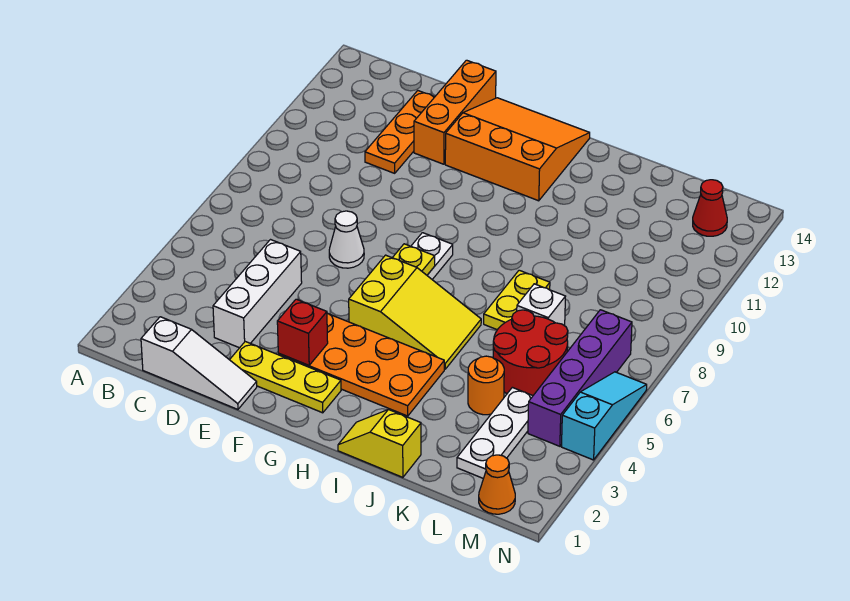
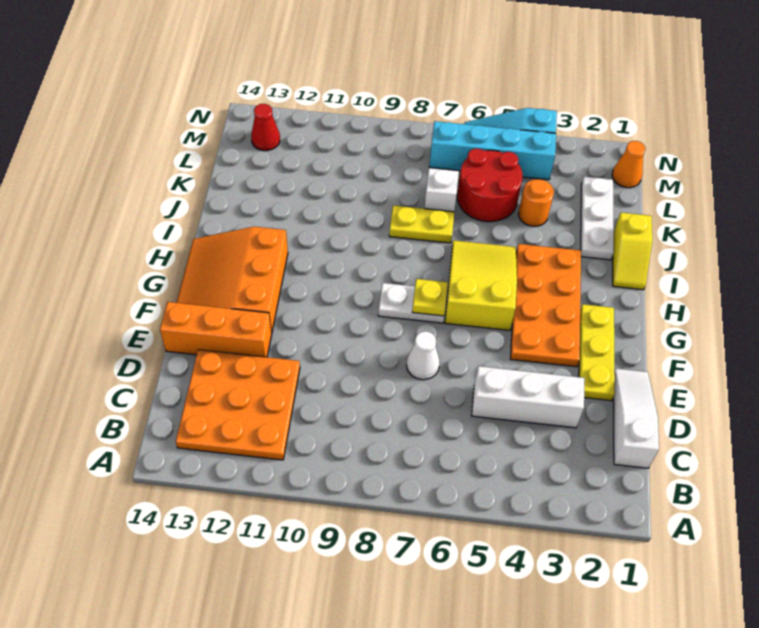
orange 1x3 plate [365,91,434,173] -> orange 3x3 plate [176,350,300,460]
red 1x1 brick [277,299,328,365] -> none
white 1x3 plate [457,387,533,479] -> white 1x3 plate turned to [581,177,614,260]
purple 1x4 brick [528,310,632,446] -> cyan 1x4 brick [429,121,556,180]

